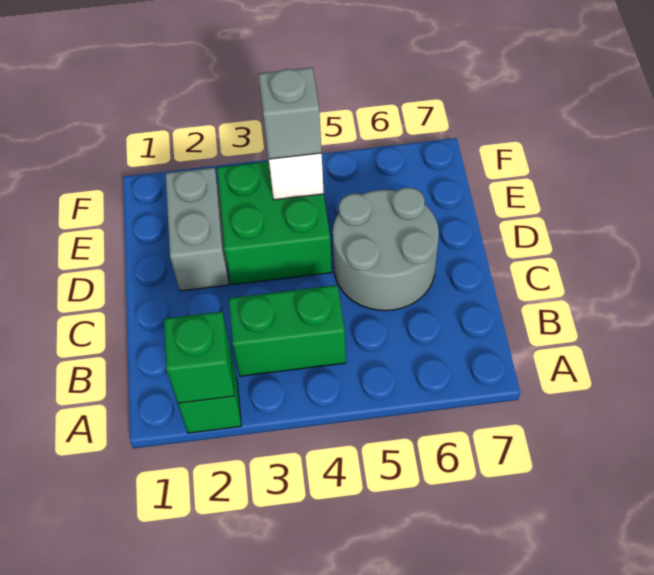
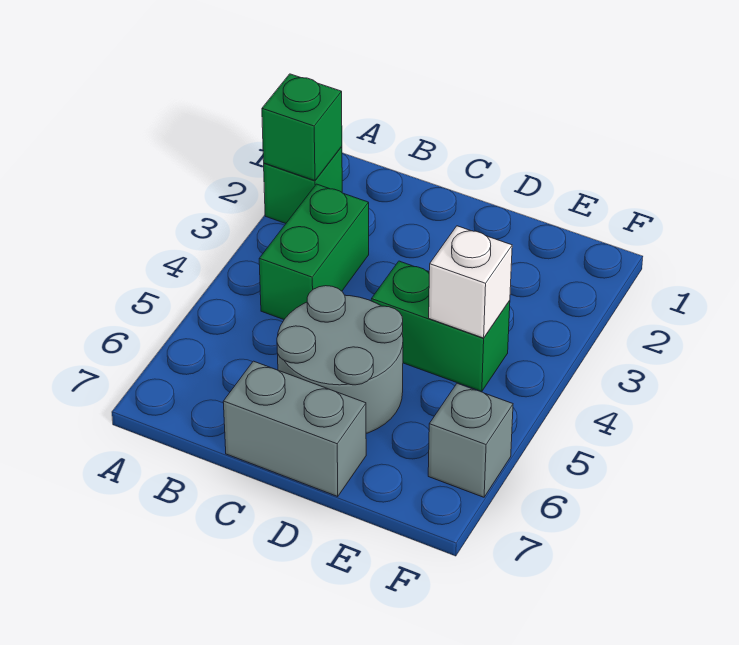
grey 1x2 brick [166,168,229,291] -> grey 1x2 brick moved to [223,361,366,497]
green 2x2 brick [217,161,332,285] -> green 1x2 brick [371,261,510,392]
grey 1x1 brick [259,68,322,159] -> grey 1x1 brick moved to [428,383,513,497]

